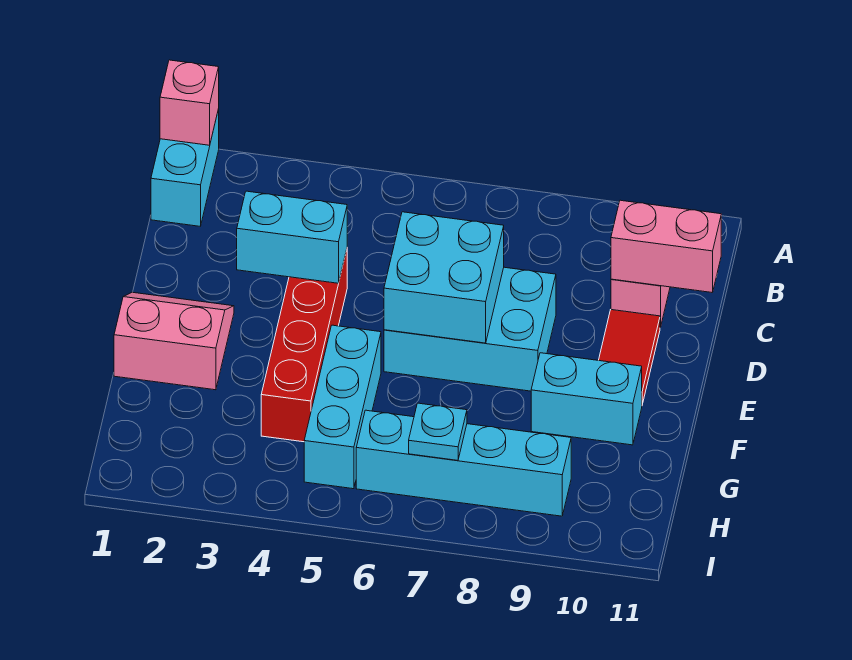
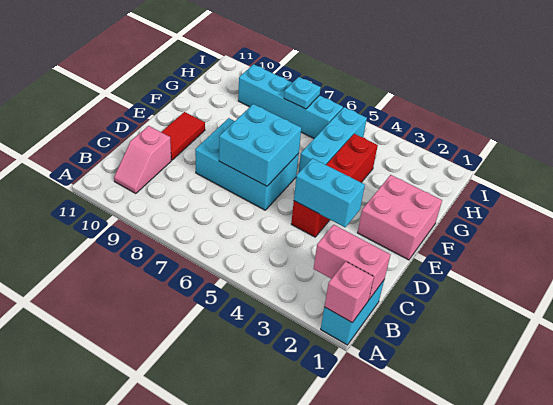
pink 1x2 brick [611,200,721,292] -> pink 1x2 brick moved to [314,225,390,299]
pink 2x2 slope [114,292,234,390] -> pink 2x2 brick [358,175,442,260]
cyan 1x2 brick [531,353,642,445] -> none

